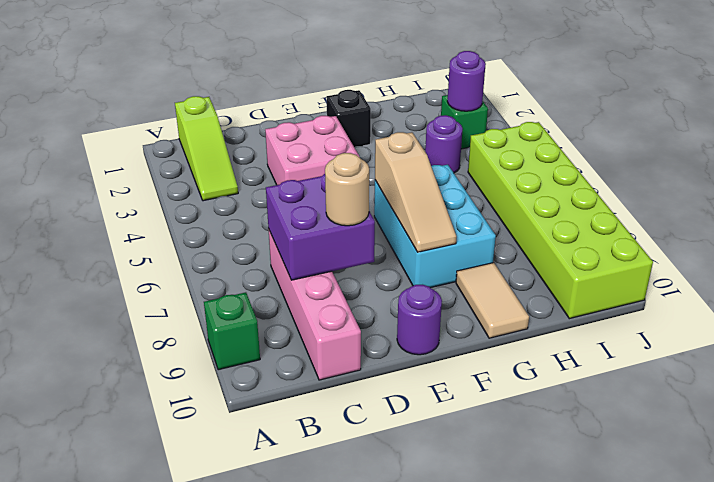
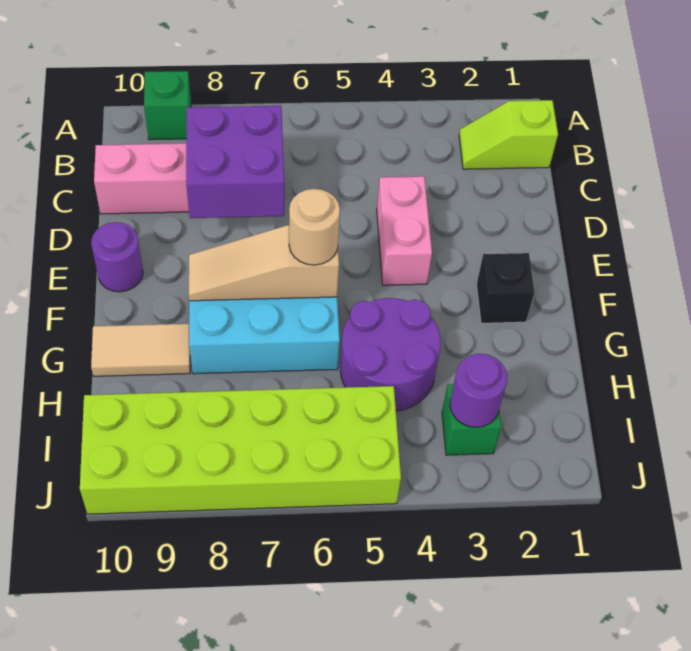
lime 1x3 slope [175,96,238,201] -> lime 1x2 slope [459,100,558,169]
pink 2x2 brick [265,116,359,185] -> pink 1x2 brick [377,176,432,285]
tan 1x1 round brick [325,153,369,226] -> tan 1x1 round brick moved to [289,189,340,265]
purple 1x1 round brick [425,115,463,173] -> purple 2x2 round brick [340,298,441,411]

